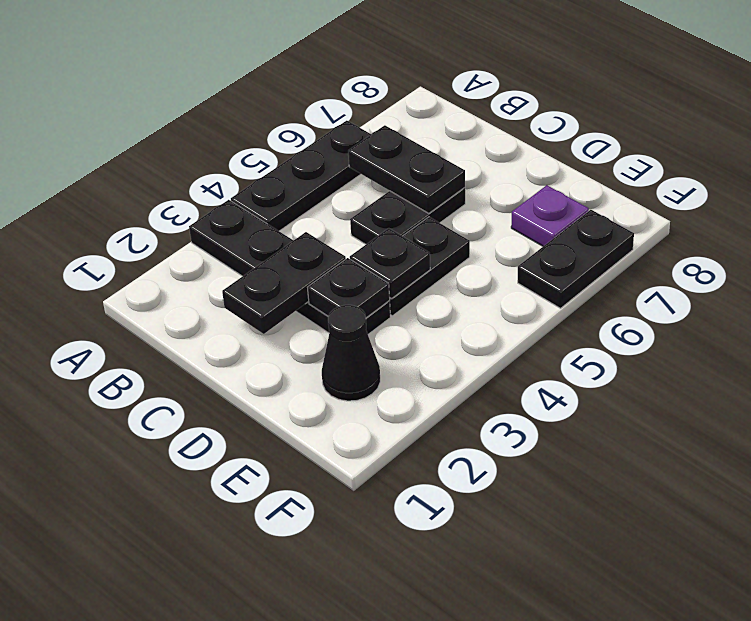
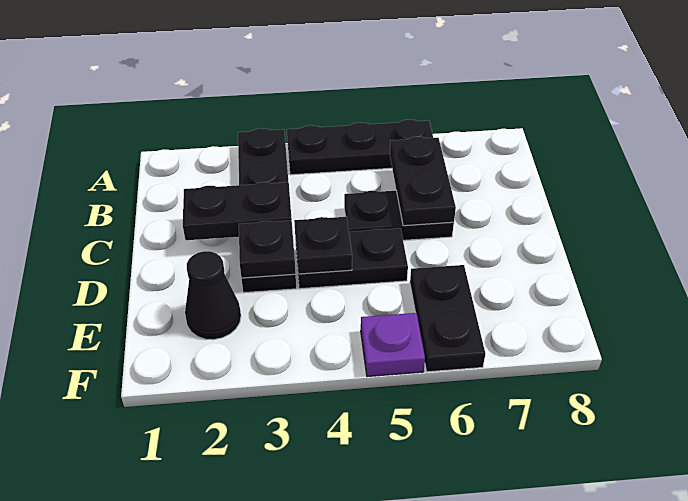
purple 1x1 plate [511,185,589,246] -> purple 1x1 plate moved to [361,313,425,376]
black 1x2 plate [518,210,634,308] -> black 1x2 plate turned to [410,265,485,372]

